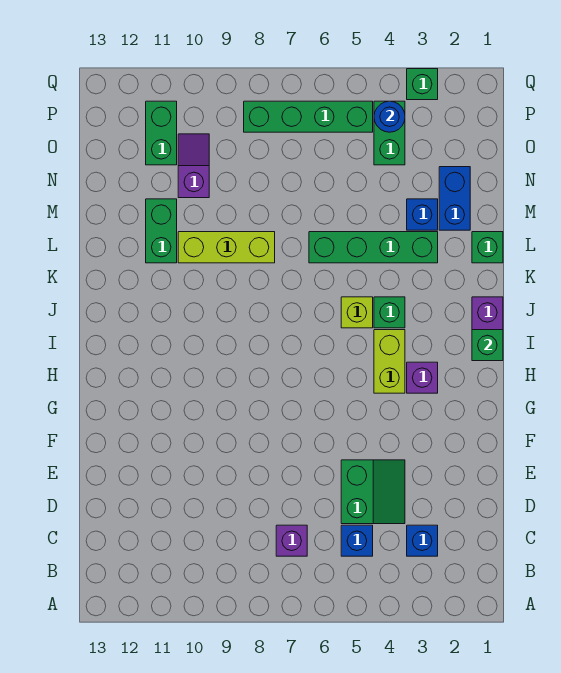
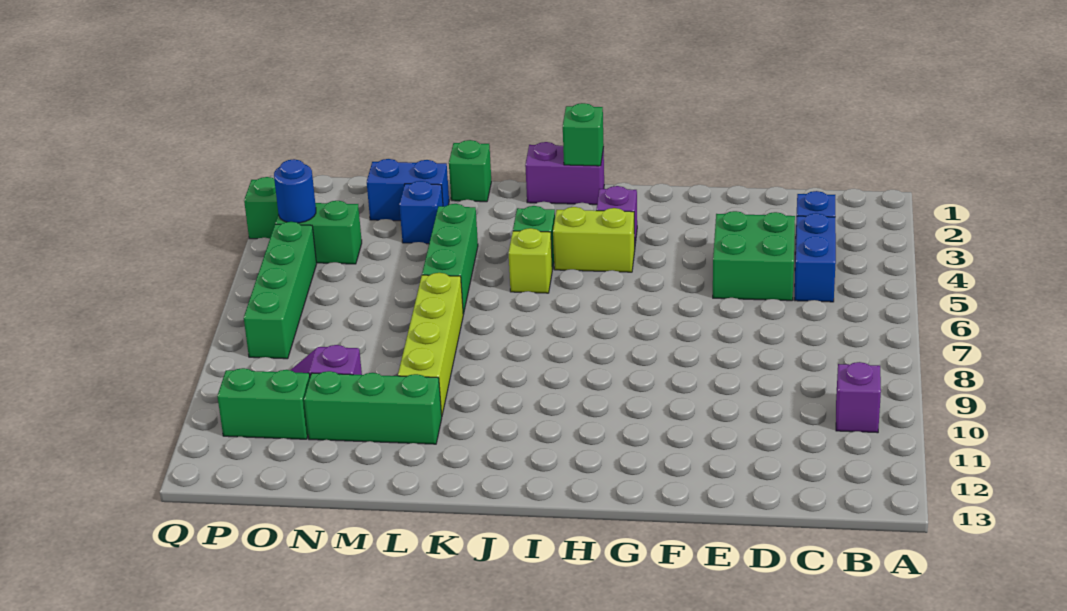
blue 1x1 brick [341,525,373,556] -> blue 1x2 brick [795,213,836,302]
purple 1x1 brick [276,525,307,556] -> purple 1x1 brick moved to [836,362,881,433]
green 2x2 slope [341,460,405,524] -> green 2x2 brick [713,211,795,301]
green 1x4 brick [309,232,438,263] -> green 1x3 brick [422,204,478,314]
lime 1x3 brick [178,232,275,263] -> lime 1x4 brick [398,273,463,415]
green 1x2 brick [146,199,177,263] -> green 1x3 brick [304,371,442,444]

